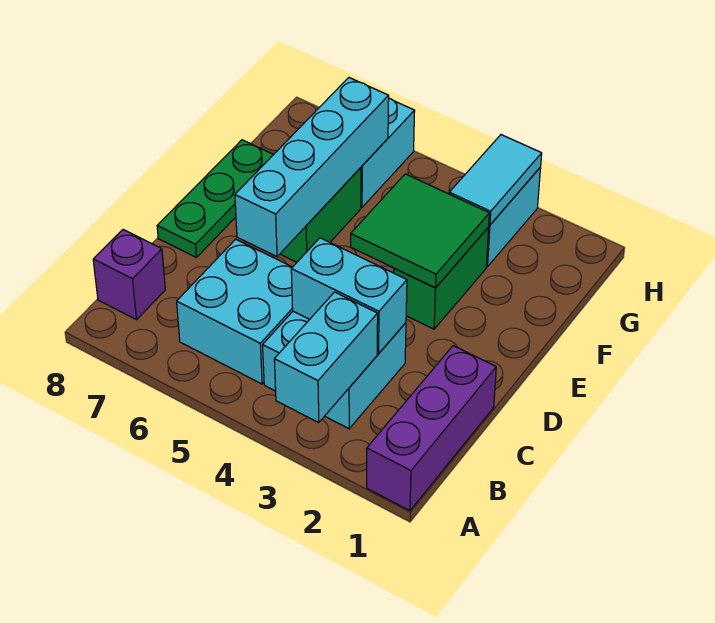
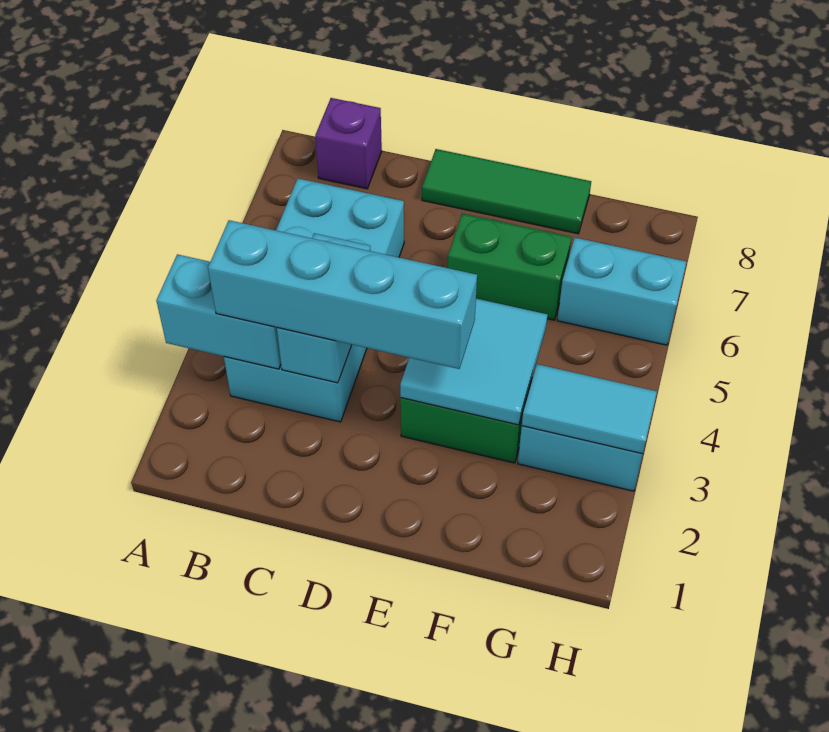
purple 1x3 brick [367,346,496,511] -> none
cyan 1x4 brick [235,78,389,257] -> cyan 1x4 brick moved to [208,220,477,369]
green 1x3 plate [157,140,273,257] -> green 1x3 tile [422,149,591,234]
green 2x2 tile [351,174,489,288] -> cyan 2x2 tile [400,299,547,425]

